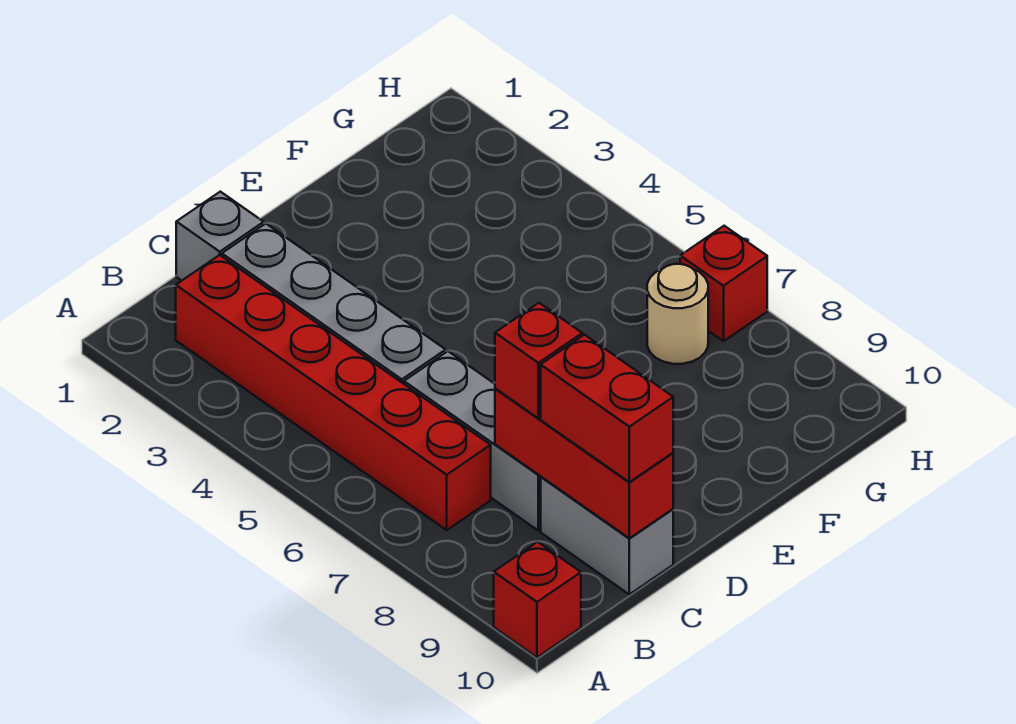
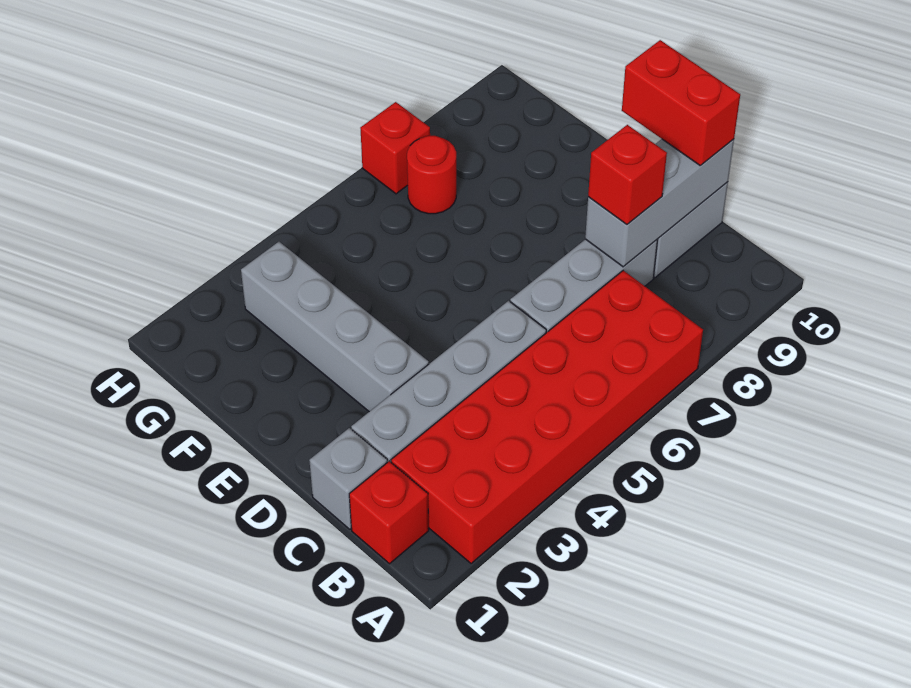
red 1x1 brick [494,542,581,657] -> red 1x1 brick moved to [349,461,429,564]
red 1x6 brick [176,255,491,530] -> red 2x6 brick [391,270,703,564]
red 1x3 brick [495,389,673,538] -> grey 1x3 brick [585,139,734,267]
red 1x2 brick [541,335,673,482] -> red 1x2 brick turned to [622,40,740,166]
none -> grey 1x4 brick [241,242,429,412]
tan 1x1 round brick [647,264,708,364] -> red 1x1 round brick [407,136,456,214]

